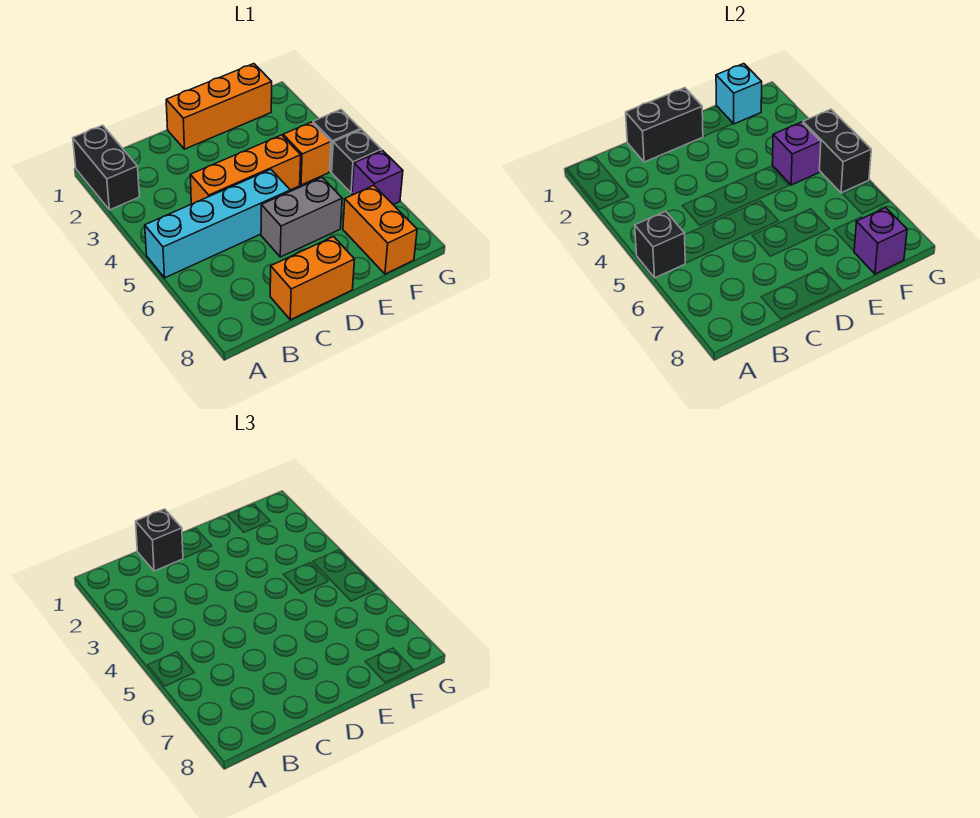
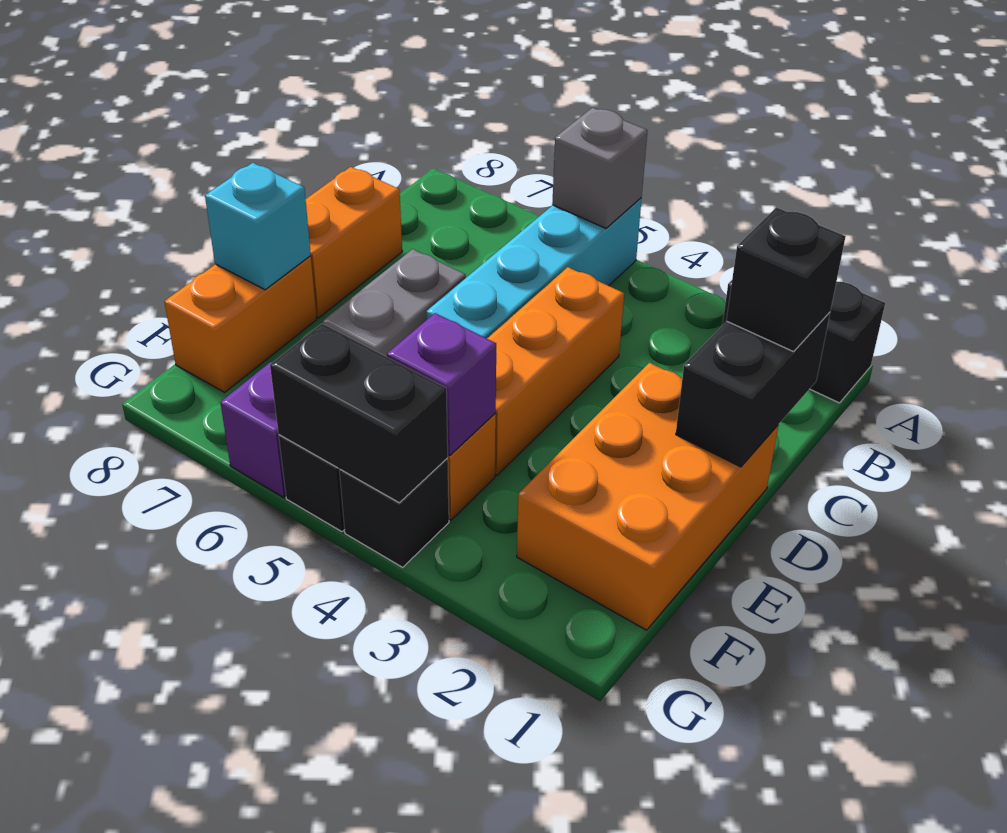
black 1x1 brick [635,211,685,278] -> grey 1x1 brick [552,108,648,228]
orange 1x3 brick [166,64,272,149] -> orange 2x3 brick [517,363,779,630]
cyan 1x1 brick [716,64,762,124] -> cyan 1x1 brick moved to [205,163,311,290]
orange 1x2 brick [343,185,417,274] -> orange 1x2 brick turned to [164,256,317,392]
purple 1x1 brick [854,208,907,274] -> none

